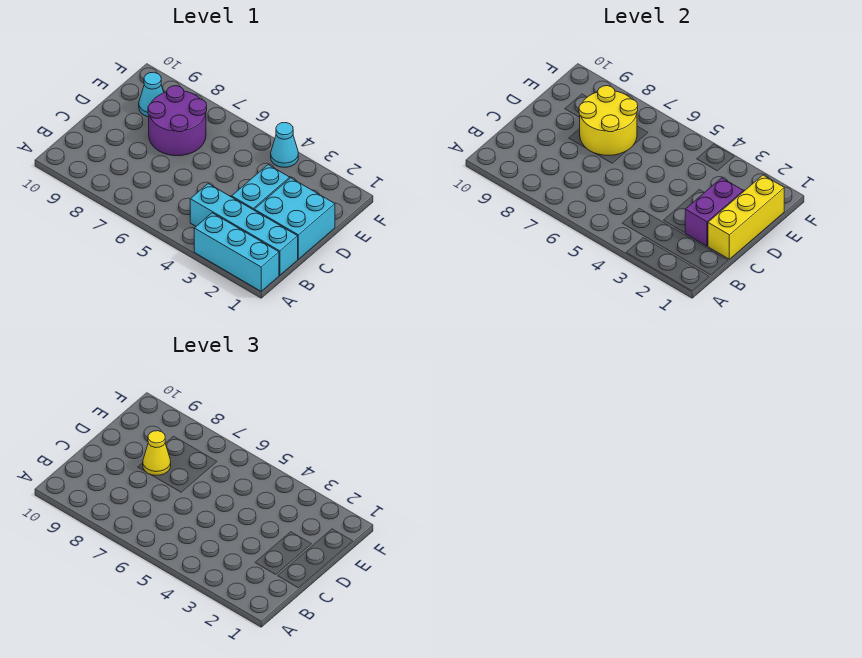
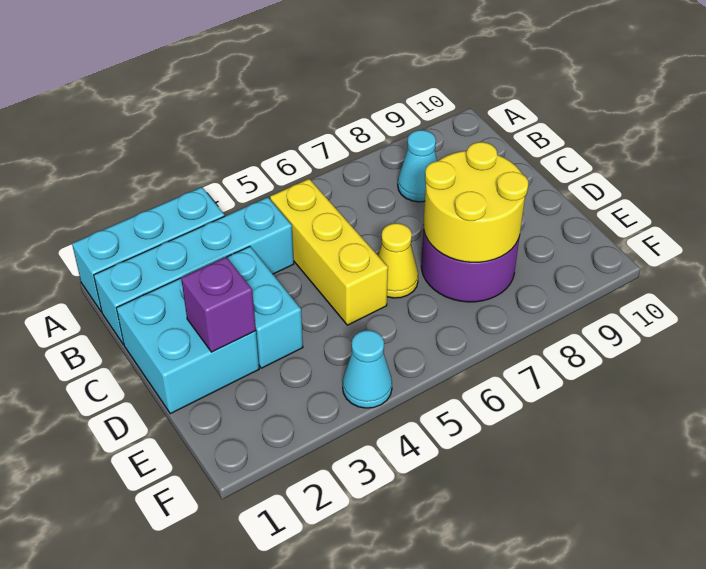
yellow 1x3 brick [708,175,784,259] -> yellow 1x3 brick moved to [270,179,388,325]
purple 1x2 brick [685,178,743,246] -> purple 1x1 brick [181,257,256,352]
yellow 1x1 cone [143,431,171,475] -> yellow 1x1 cone moved to [378,223,418,298]
cyan 1x1 cone [139,72,164,117] -> cyan 1x1 cone moved to [398,130,437,202]

